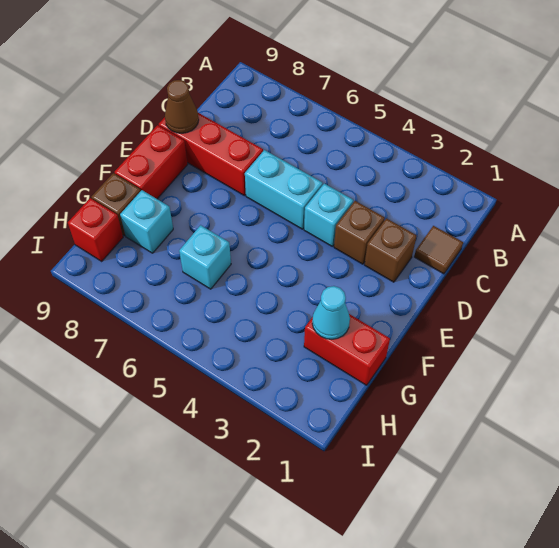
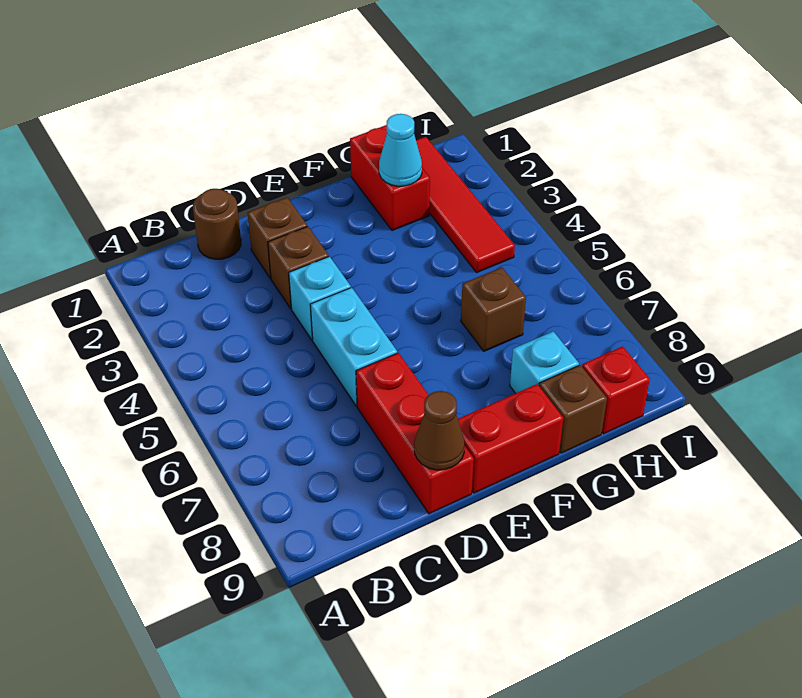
brown 1x1 tile [414,226,463,274] -> brown 1x1 round brick [193,189,241,259]
cyan 1x1 brick [179,225,231,289] -> brown 1x1 brick [461,267,526,351]
none -> red 1x4 tile [416,137,515,273]

